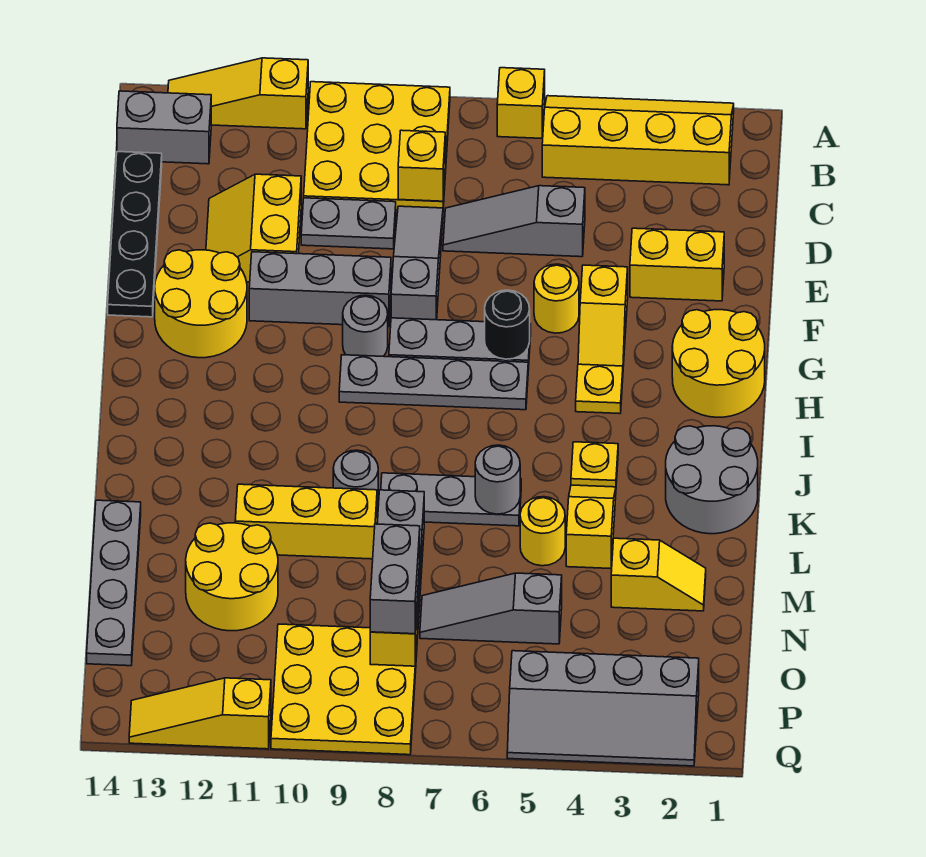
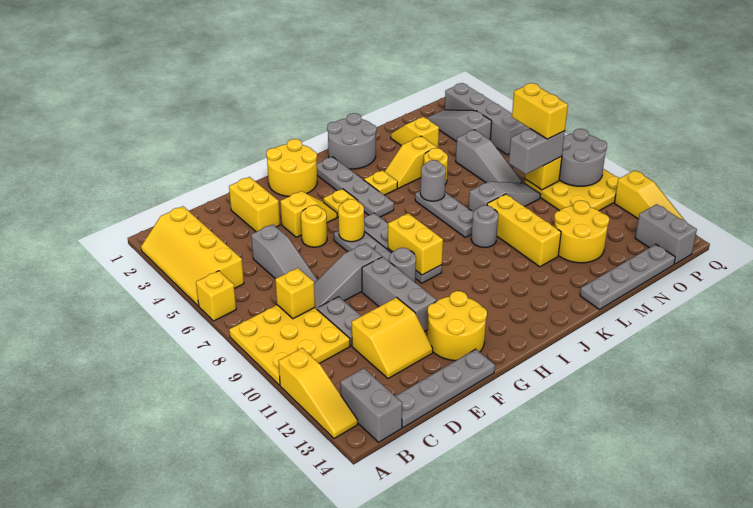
black 1x4 plate [108,152,162,317] -> grey 1x4 plate [396,349,495,428]
black 1x1 round brick [485,290,530,359] -> yellow 1x1 round brick [338,199,364,242]
none -> yellow 1x2 brick [388,213,443,275]
none -> grey 1x4 plate [317,157,394,217]
none -> grey 1x3 slope [427,110,492,142]
none -> yellow 1x2 brick [512,83,568,139]
none -> grey 2x2 round brick [559,129,607,186]
none -> grey 1x2 brick [635,204,697,264]

